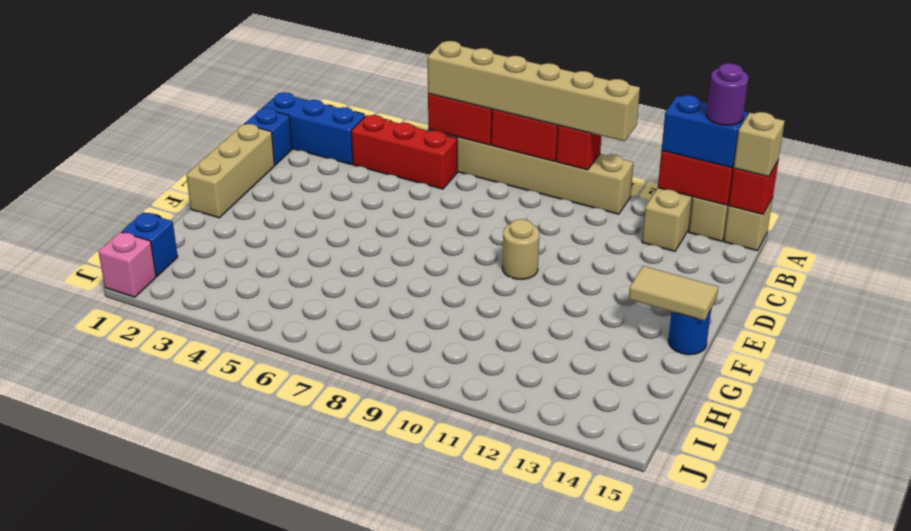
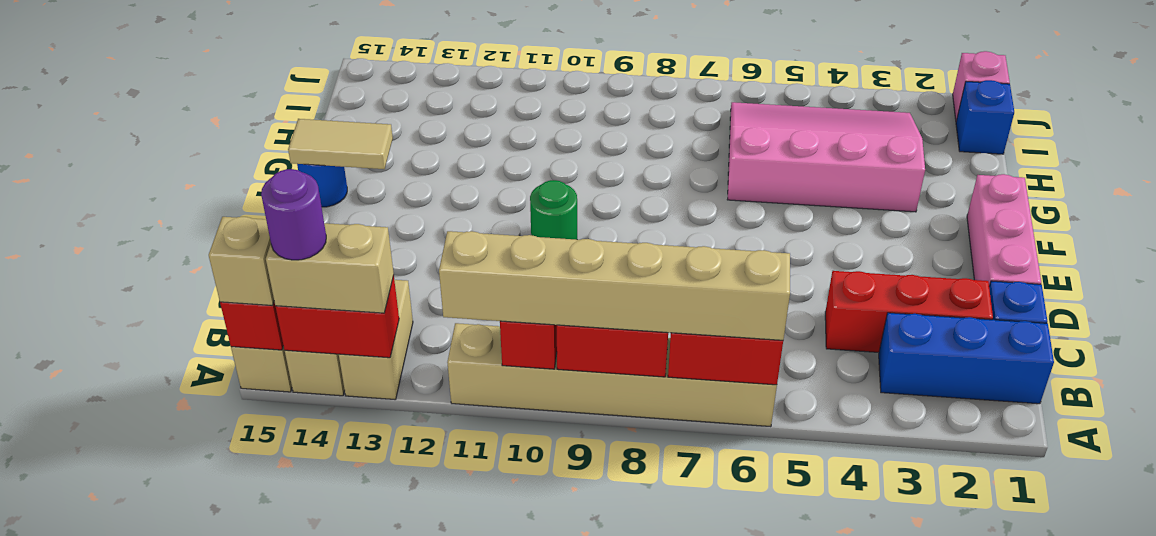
blue 1x2 brick [662,95,748,168] -> tan 1x2 brick [266,223,394,313]
red 1x3 brick [351,115,457,189] -> red 1x3 brick moved to [825,271,993,352]
tan 1x3 brick [186,124,275,218] -> pink 1x3 brick [967,174,1041,286]
tan 1x1 round brick [502,219,539,279] -> green 1x1 round brick [530,180,577,240]
none -> pink 3x4 slope [727,102,925,212]

